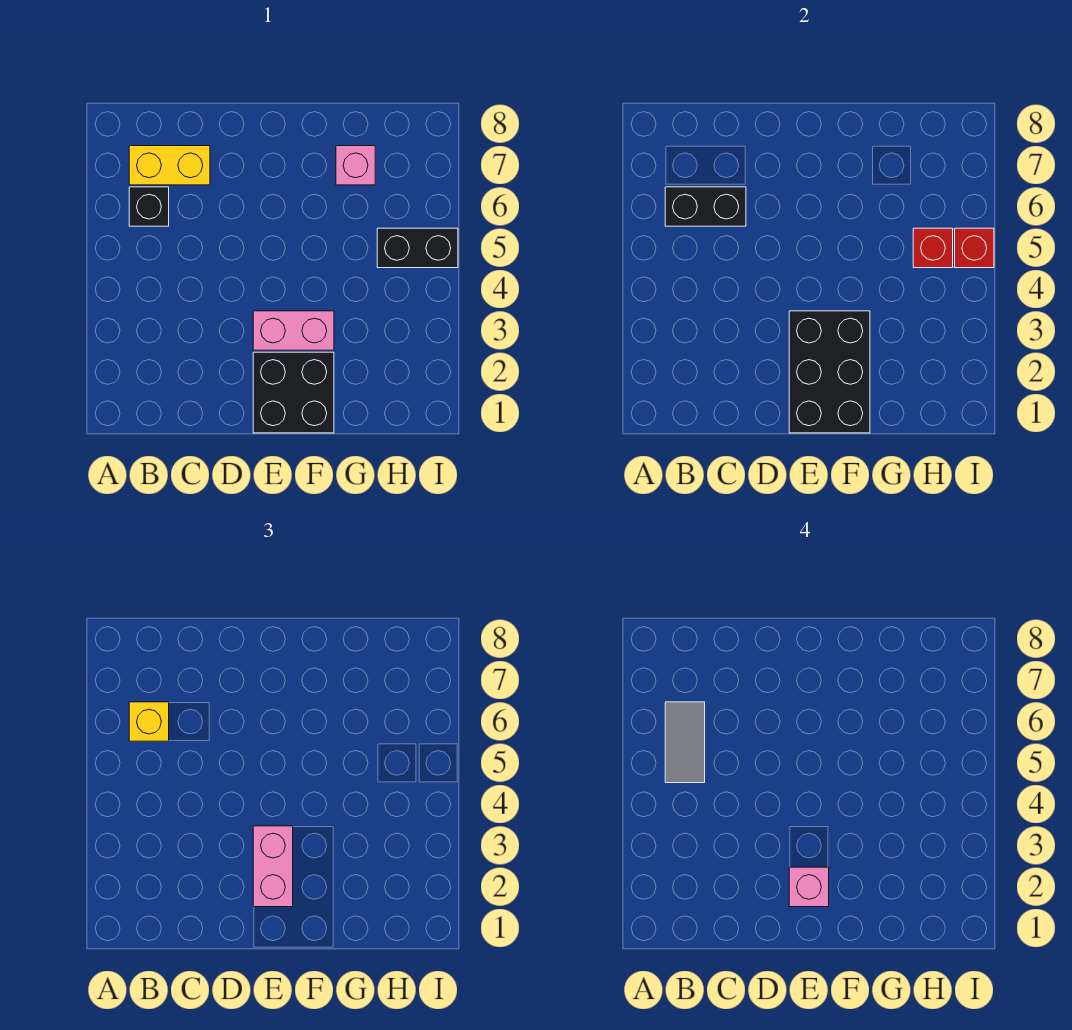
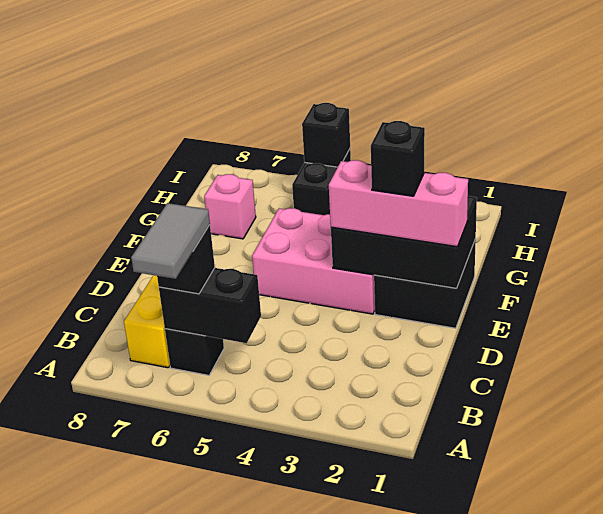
grey 1x2 tile [665,702,705,783] -> grey 1x2 tile turned to [131,203,210,279]
black 1x2 brick [665,187,746,226] -> black 1x2 brick turned to [159,268,261,343]
yellow 1x1 brick [129,702,169,741] -> black 1x1 brick [157,225,215,294]
pink 1x2 brick [253,826,293,907] -> pink 1x3 brick [329,160,468,247]
pink 1x1 brick [789,867,829,907] -> black 1x1 brick [371,121,425,196]
pink 1x2 brick [253,311,334,350] -> pink 2x3 brick [252,208,375,314]
red 1x1 brick [913,228,953,268] -> none
red 1x1 brick [955,228,994,268] -> black 1x1 brick [302,103,350,167]

